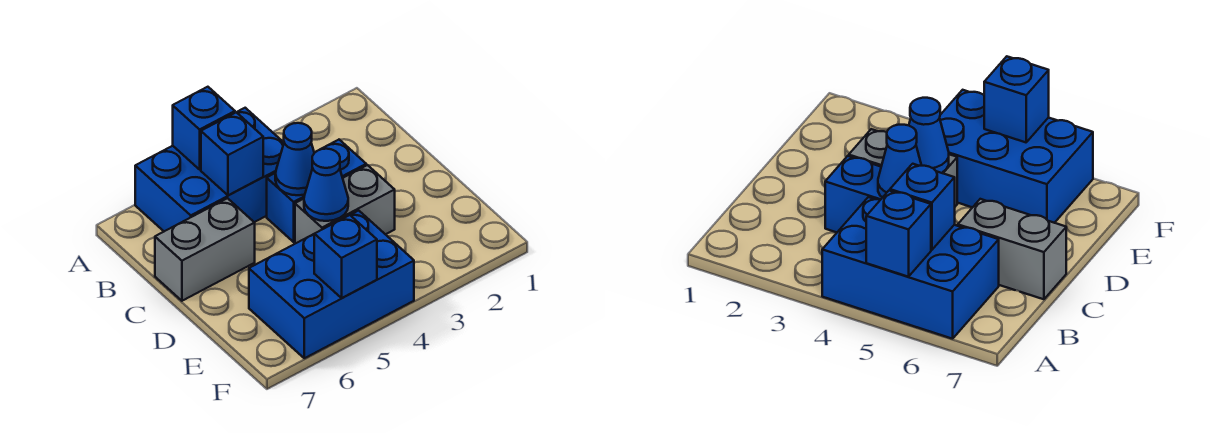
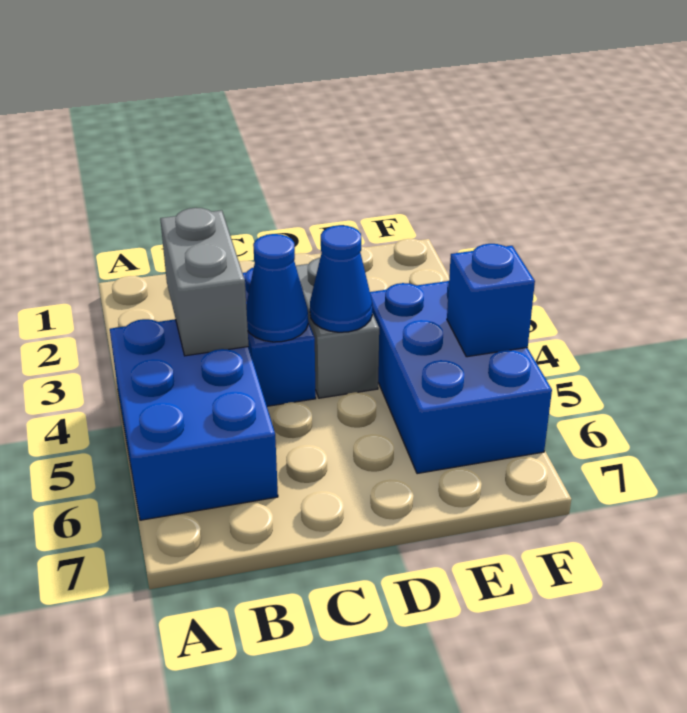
blue 1x1 brick [173,87,235,169] -> none
blue 1x1 brick [201,112,263,195] -> none
grey 1x2 brick [155,198,255,301] -> grey 1x2 brick moved to [160,208,249,356]

